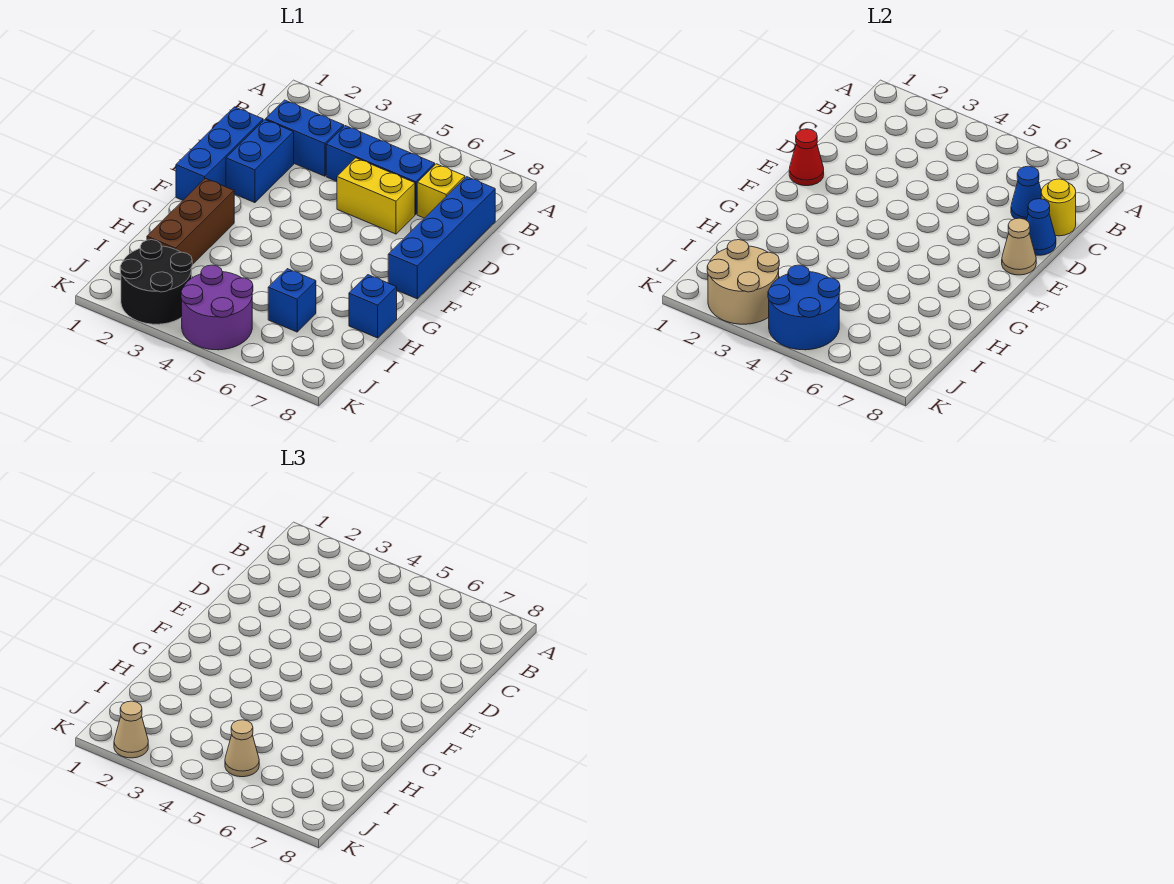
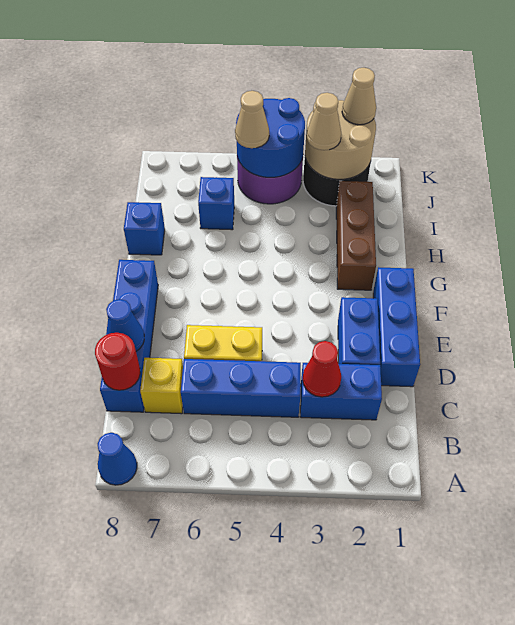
blue 1x1 cone [1011,166,1041,220] -> blue 1x1 cone moved to [98,433,137,485]
yellow 1x1 round brick [1041,179,1076,236] -> red 1x1 round brick [95,333,140,390]
red 1x1 cone [789,129,824,186] -> red 1x1 cone moved to [303,341,341,397]
tan 1x1 cone [1002,218,1036,275] -> tan 1x1 cone moved to [307,93,341,150]

